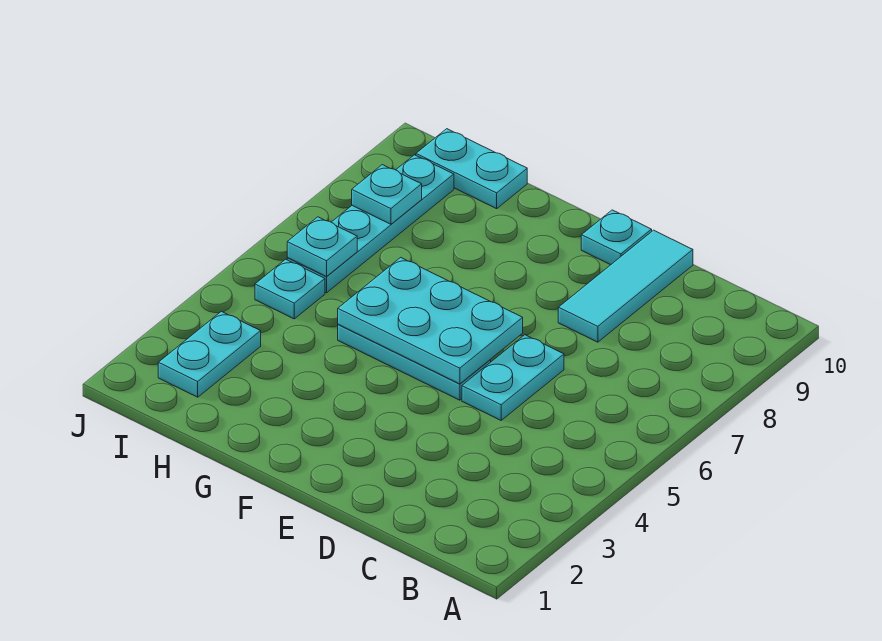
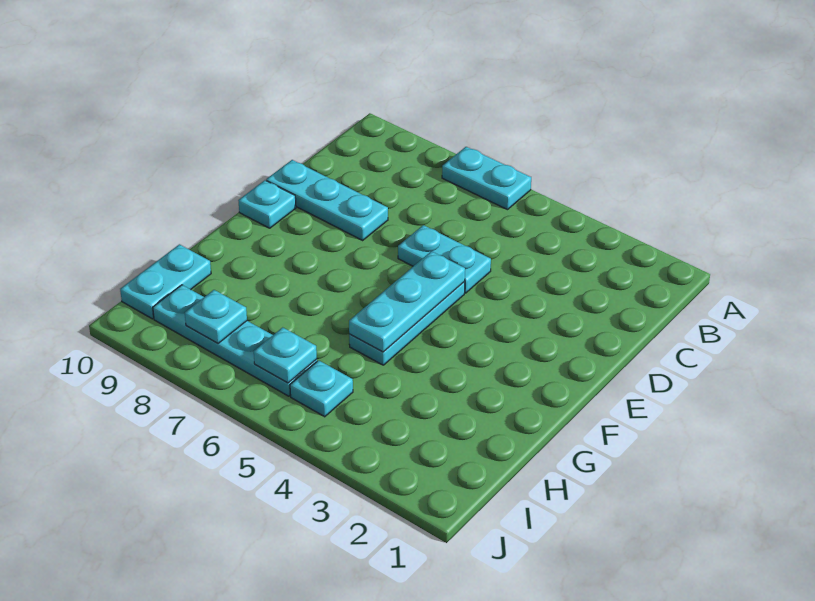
cyan 1x3 tile [558,230,693,342] -> cyan 1x3 plate [266,160,388,240]
cyan 2x3 plate [338,257,523,384] -> cyan 1x3 plate [349,251,465,352]
cyan 1x2 plate [158,311,261,397] -> cyan 1x2 plate moved to [442,147,531,210]

